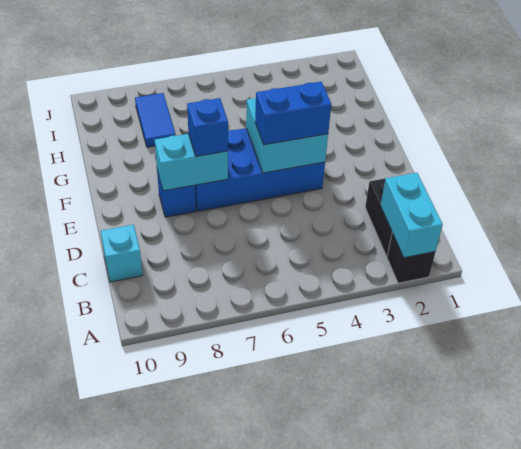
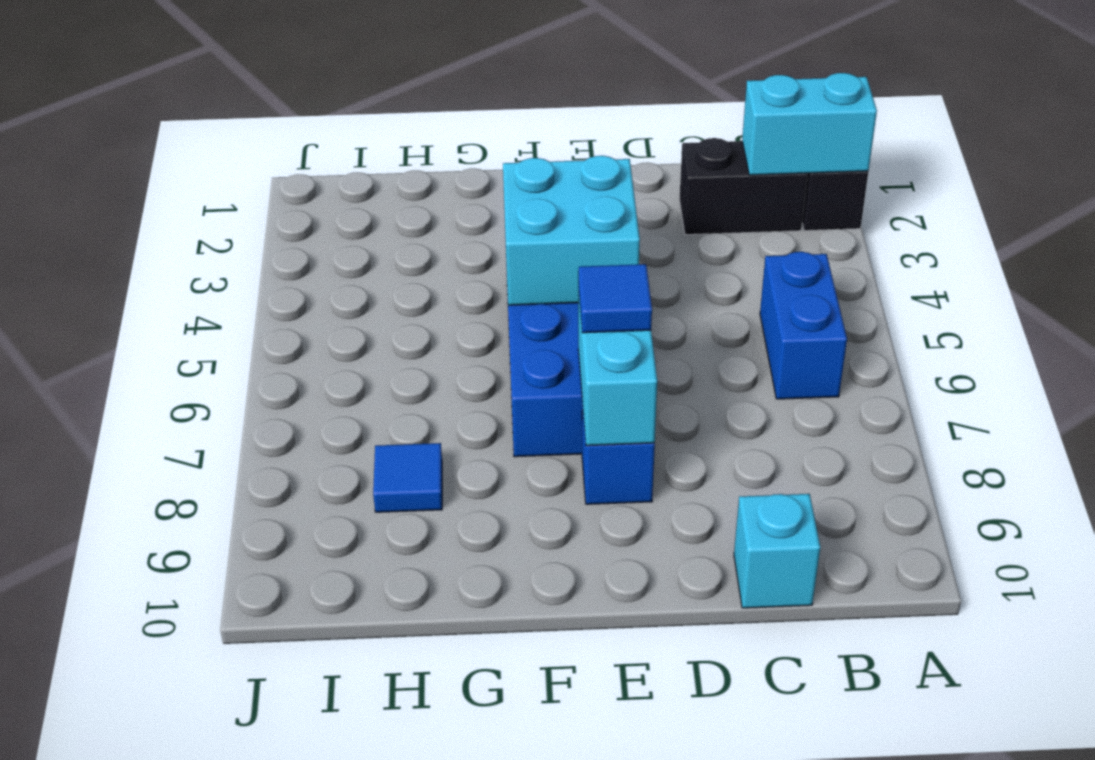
blue 1x2 brick [255,82,331,145] -> blue 1x2 brick moved to [760,252,847,399]
blue 1x1 brick [187,98,228,156] -> blue 1x1 tile [578,264,652,333]
blue 1x2 tile [135,93,176,147] -> blue 1x1 tile [373,443,442,512]

